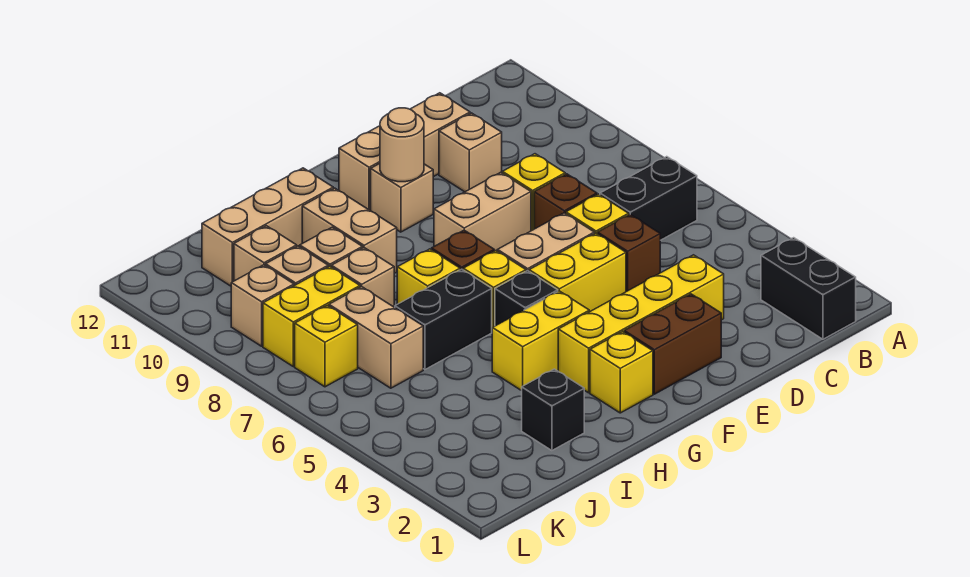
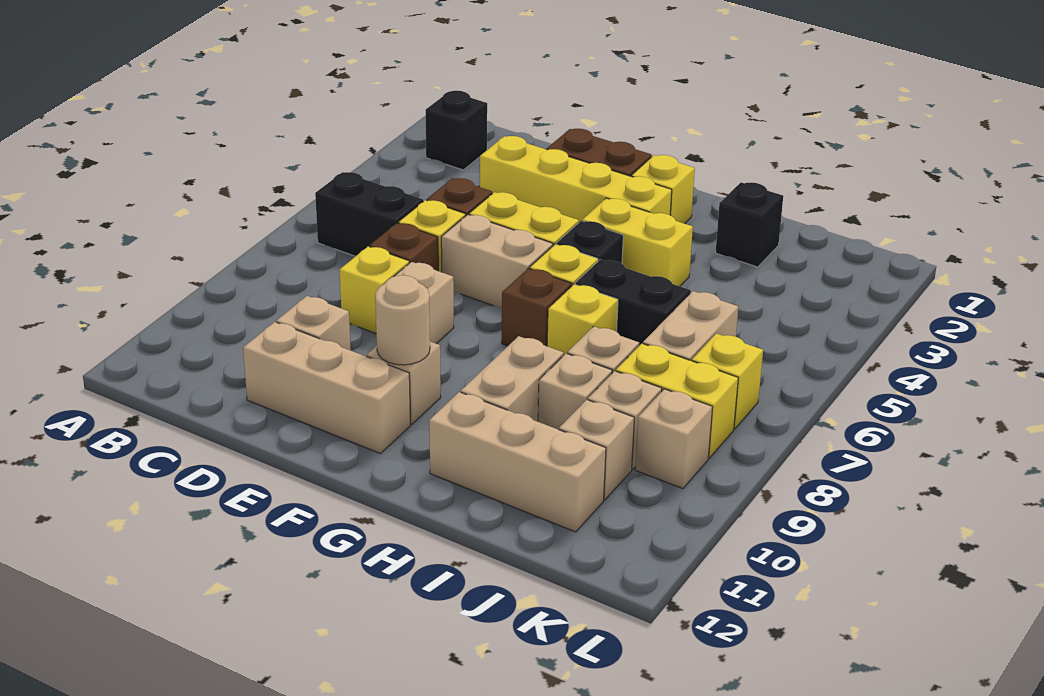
black 1x2 brick [761,238,856,339] -> black 1x1 brick [426,91,487,170]
tan 1x2 brick [434,172,531,251] -> tan 1x1 brick [395,262,454,344]

